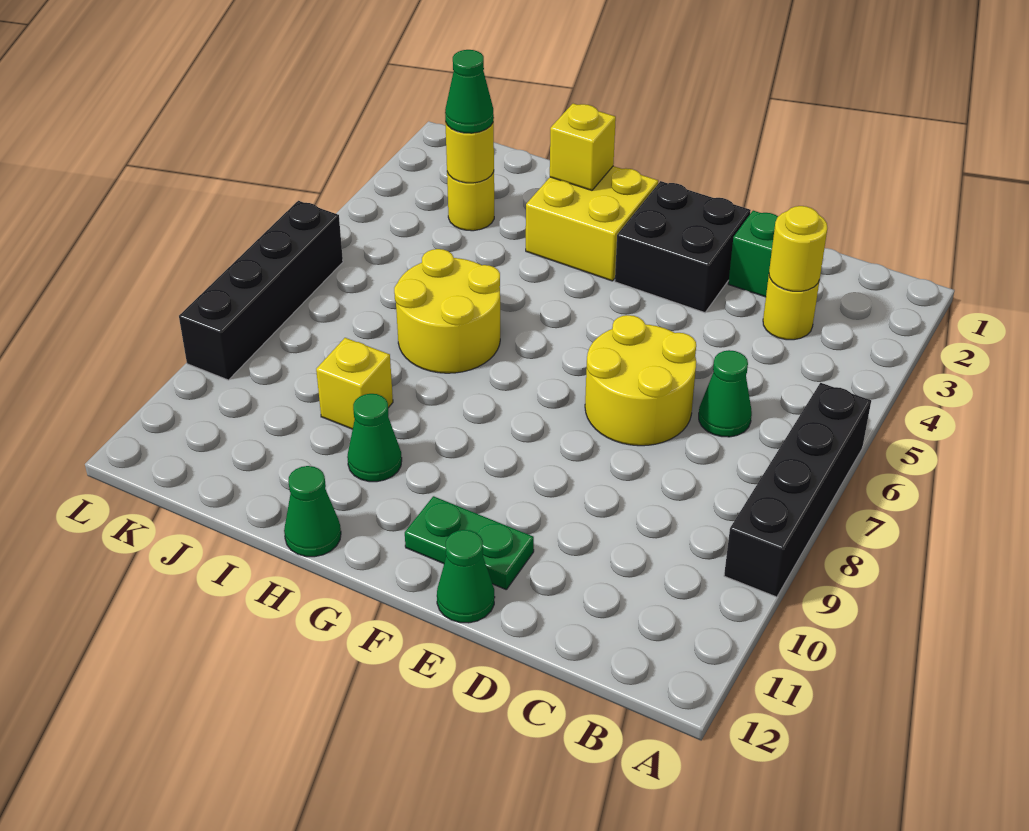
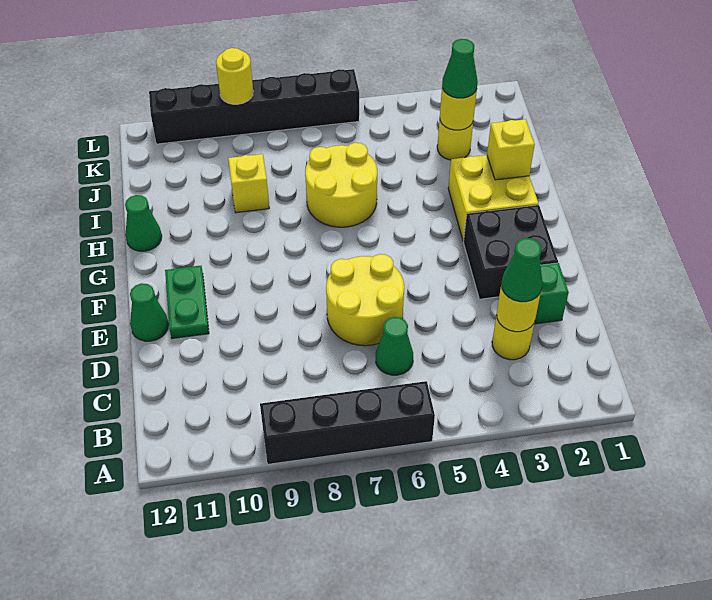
green 1x1 cone [347,394,402,482] -> green 1x1 cone moved to [501,238,543,302]
black 1x4 brick [179,201,343,380] -> black 1x6 brick [149,69,359,144]
none -> yellow 1x1 round brick [216,48,253,104]

